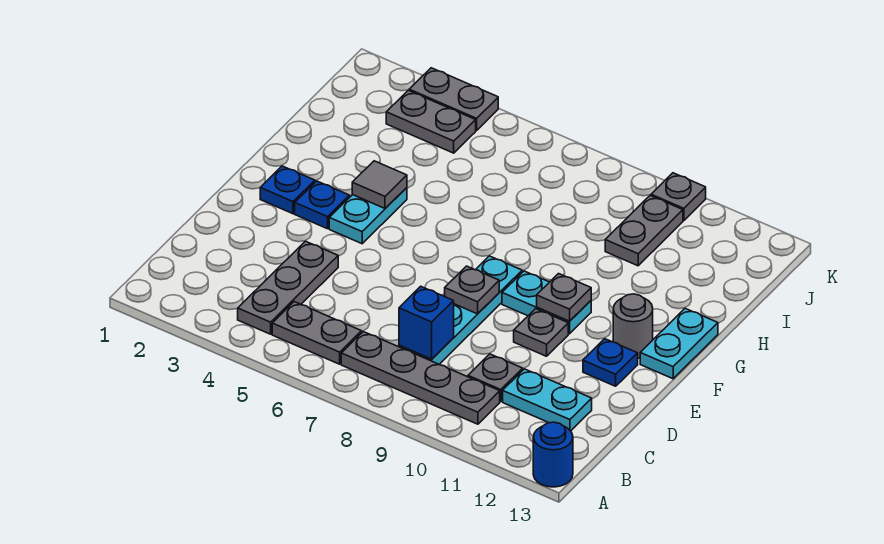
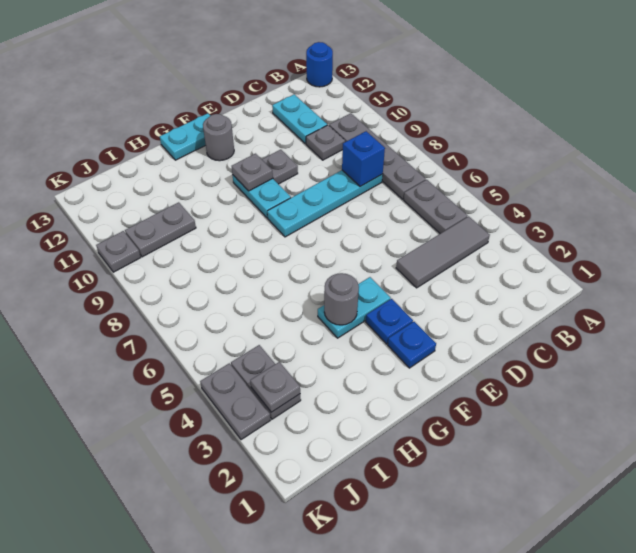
grey 1x3 plate [238,241,338,334] -> grey 1x3 tile [396,216,490,288]
grey 1x1 plate [445,266,499,314] -> grey 1x1 plate moved to [250,362,300,412]
blue 1x1 plate [583,339,638,386] -> none
grey 1x1 tile [352,161,407,208] -> grey 1x1 round brick [324,273,359,325]

